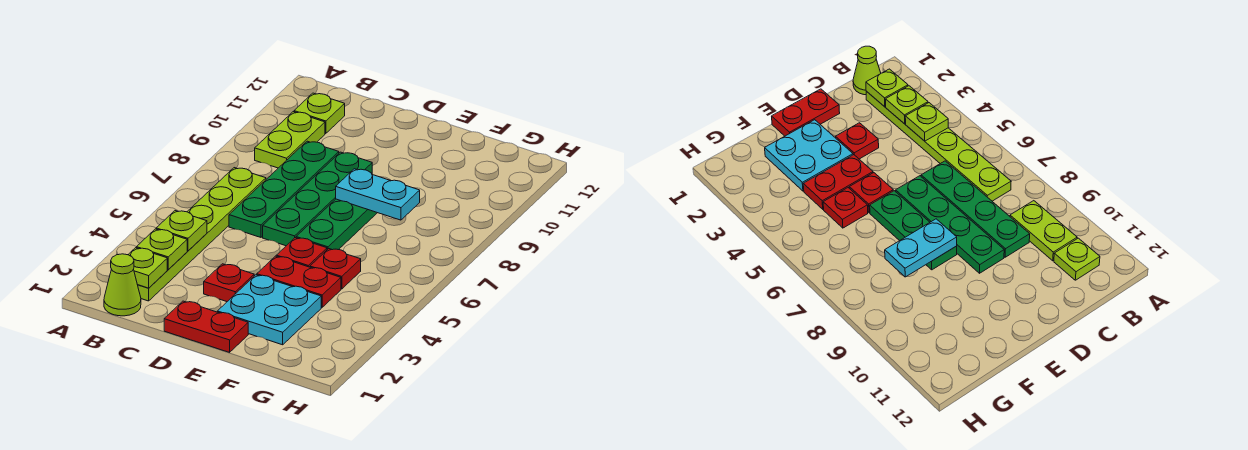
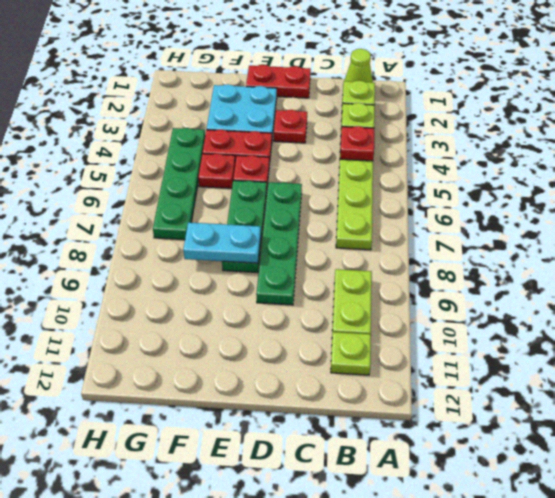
lime 1x1 plate [156,211,207,251] -> red 1x1 plate [340,126,374,161]
green 1x4 plate [229,141,339,237] -> green 1x4 plate moved to [153,128,205,240]

